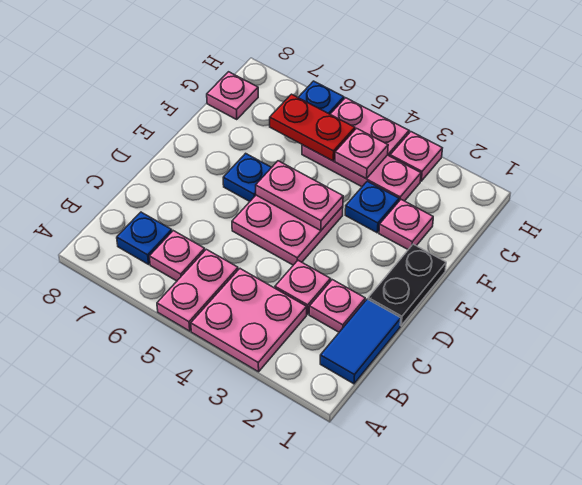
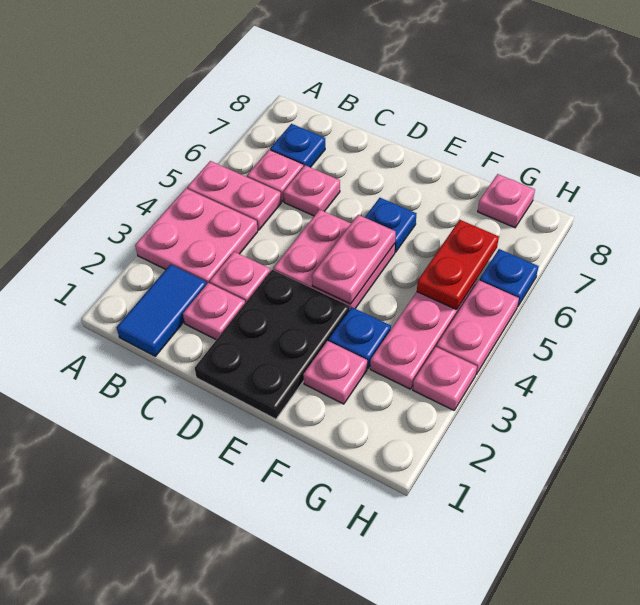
blue 1x2 tile [320,299,401,384] -> blue 1x2 tile turned to [117,264,207,356]
black 1x2 plate [368,244,446,326] -> black 2x3 plate [195,270,350,419]
pink 1x1 plate [335,128,388,179] -> pink 1x1 plate moved to [283,165,340,216]

